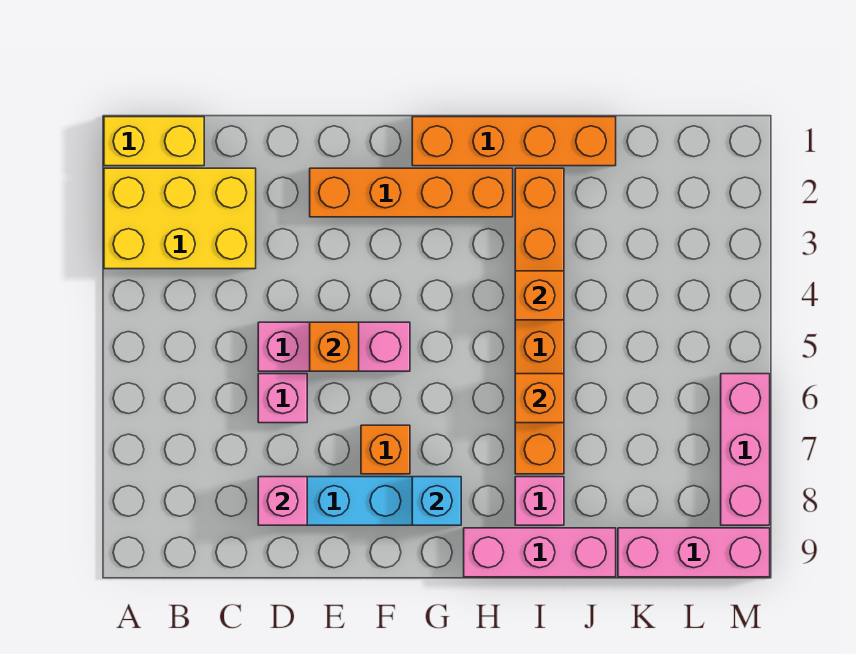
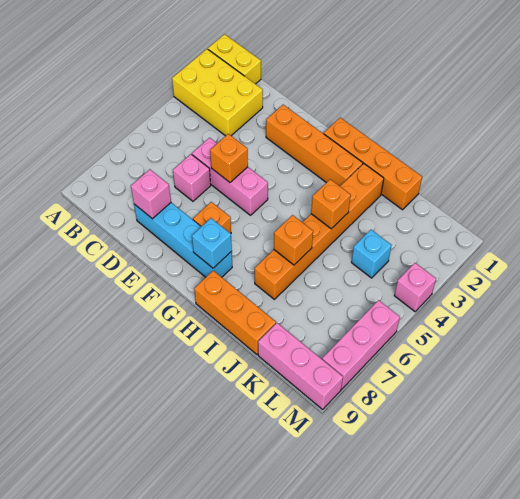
pink 1x3 brick [464,528,616,577] -> orange 1x3 brick [194,271,276,355]
pink 1x1 brick [515,477,564,525] -> pink 1x1 brick moved to [394,263,436,312]
none -> cyan 1x1 brick [351,230,392,278]

